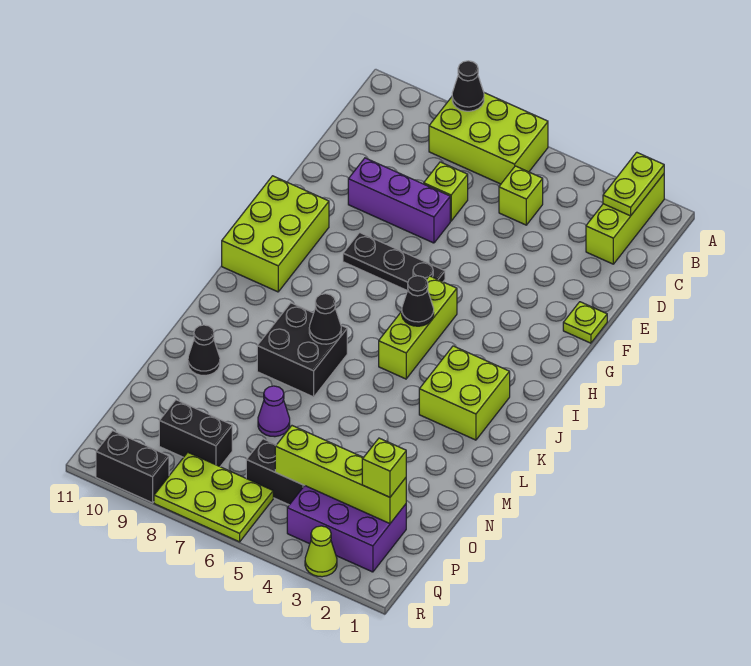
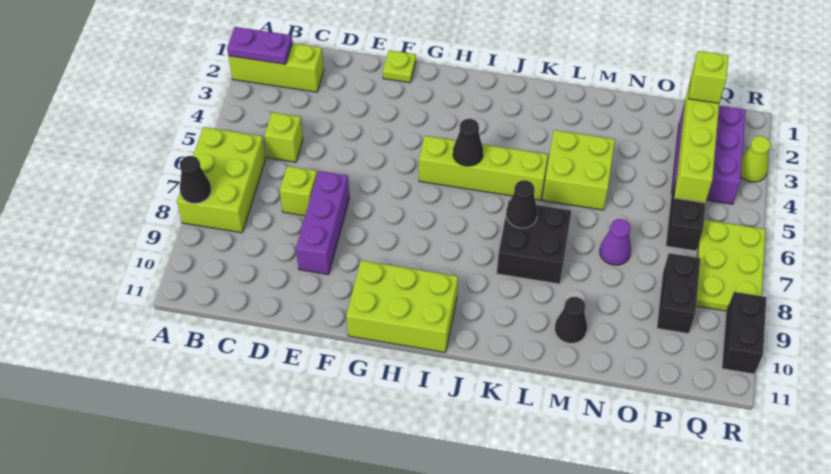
lime 1x2 plate [603,152,664,216] -> purple 1x2 plate [227,27,292,64]
black 1x3 plate [343,233,445,291] -> none
lime 1x3 brick [379,276,457,379] -> lime 1x4 brick [419,136,548,200]
lime 2x2 brick [419,346,510,440] -> lime 2x2 brick moved to [543,130,615,210]

